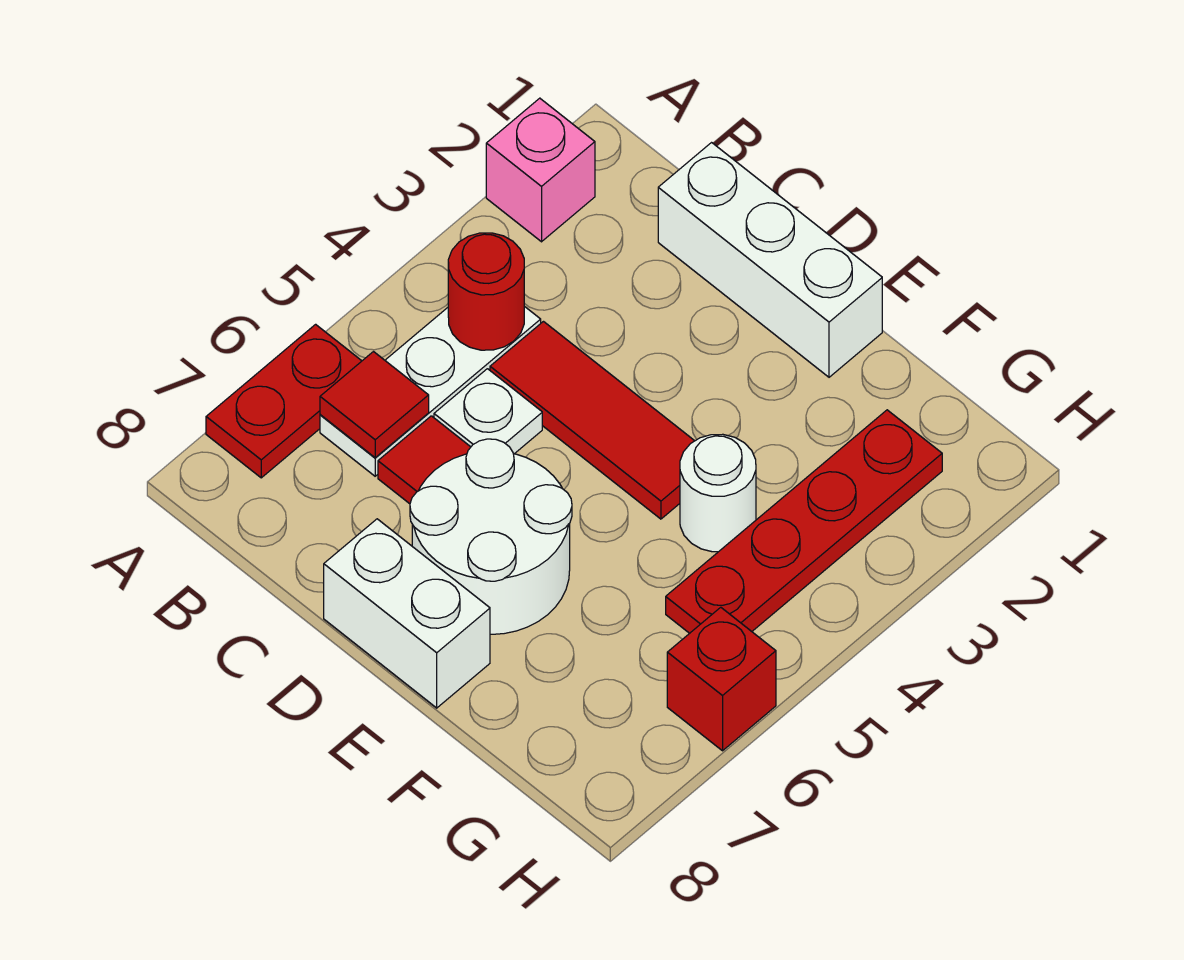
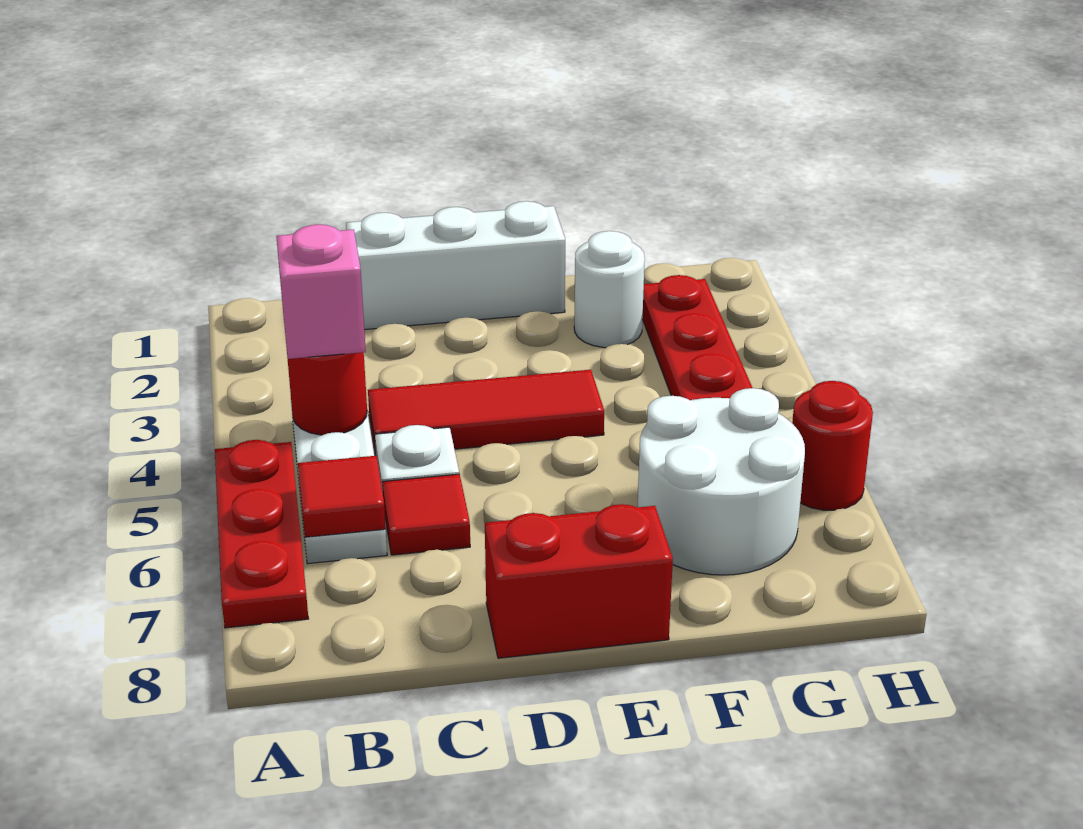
pink 1x1 brick [486,98,595,242] -> pink 1x1 brick moved to [276,224,366,359]
red 1x2 plate [206,324,361,478] -> red 1x3 plate [215,440,308,628]
white 2x2 round brick [410,439,572,634] -> white 2x2 round brick moved to [638,388,805,575]
white 1x2 brick [324,519,490,708] -> red 1x2 brick [485,504,673,658]
white 1x1 round brick [680,434,756,552] -> white 1x1 round brick moved to [574,231,645,348]
red 1x1 brick [667,607,776,751] -> red 1x1 round brick [792,381,873,510]

